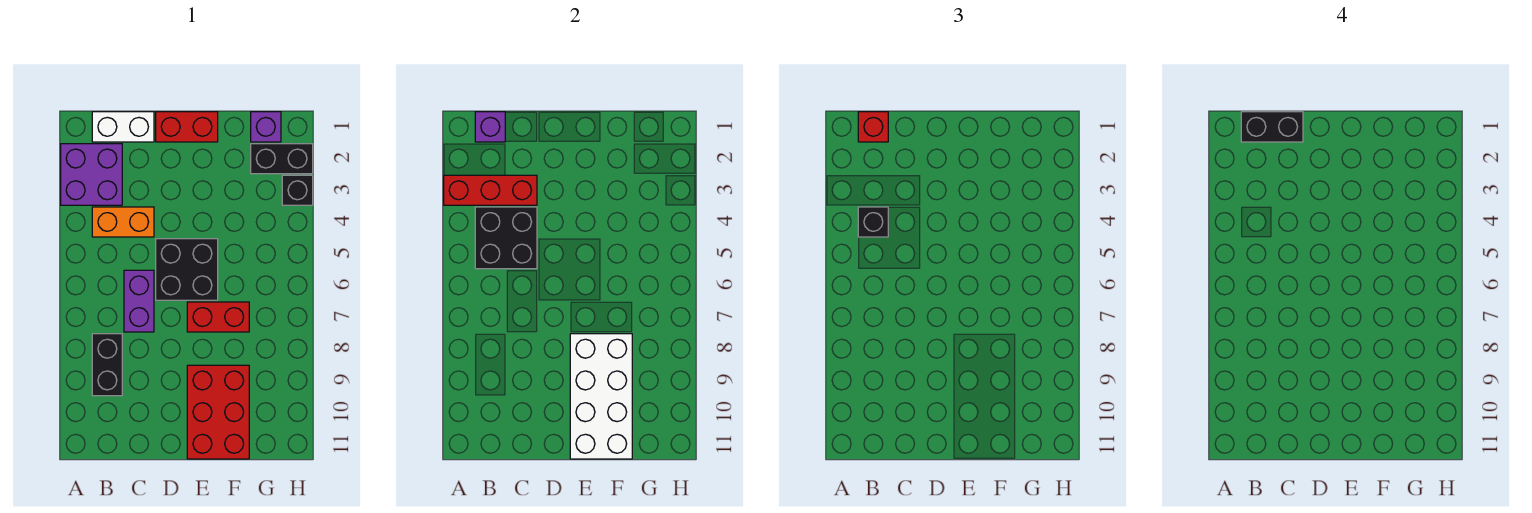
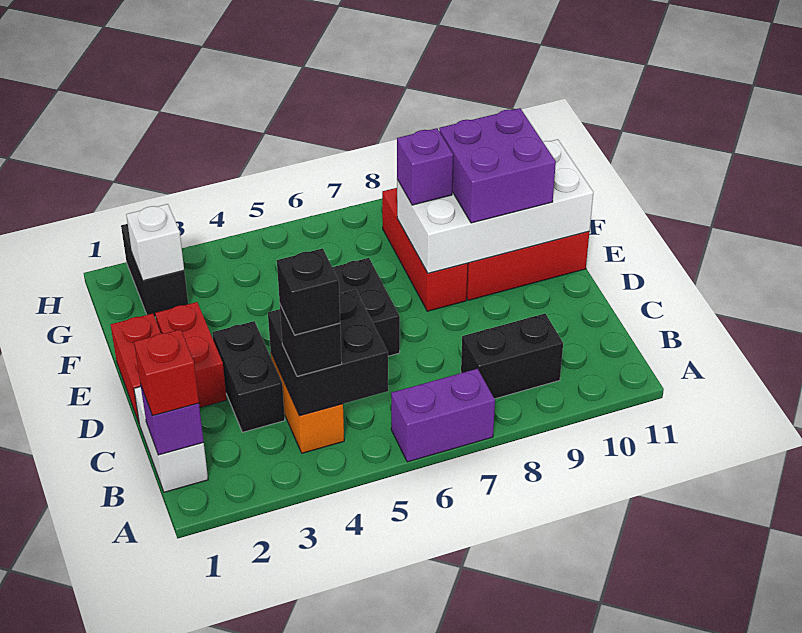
purple 2x2 brick [61,144,122,205] -> purple 2x2 brick moved to [439,108,556,223]
red 1x3 brick [444,175,537,205] -> red 1x3 brick moved to [382,188,467,311]
black 1x2 brick [1241,112,1303,142] -> black 1x2 brick moved to [212,321,285,432]
purple 1x2 brick [124,270,154,332] -> purple 1x2 brick moved to [391,369,495,462]
red 1x2 brick [187,302,249,332] -> red 1x2 brick moved to [155,302,227,407]
purple 1x1 brick [251,112,281,142] -> purple 1x1 brick moved to [397,128,453,205]
none -> white 1x1 brick [126,204,184,281]
black 1x1 brick [282,175,313,205] -> black 1x1 brick moved to [277,248,340,335]

